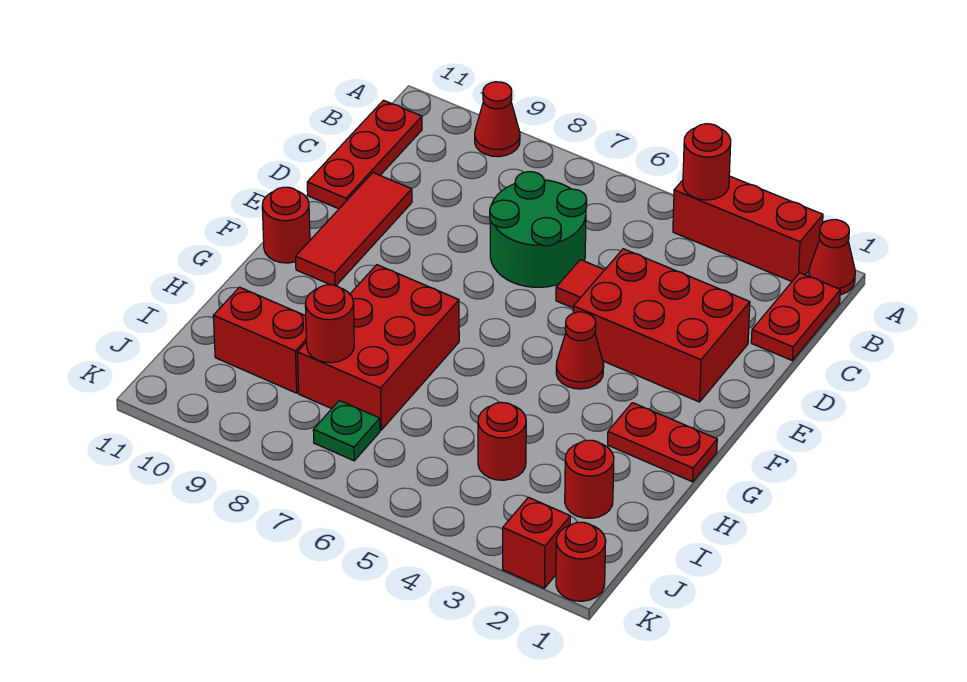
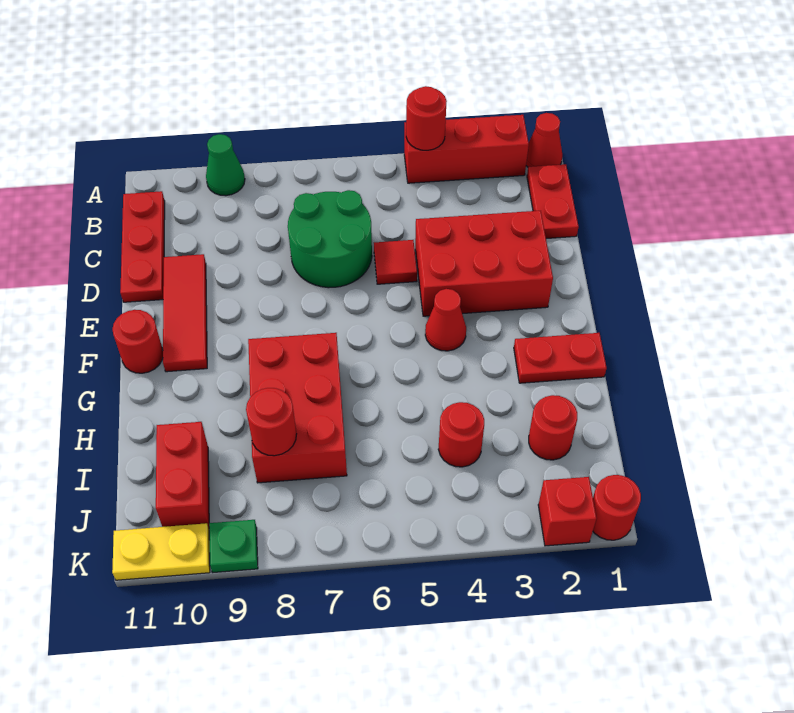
red 1x1 cone [475,82,520,157] -> green 1x1 cone [206,134,245,196]
red 1x2 brick [213,287,306,393] -> red 1x2 brick turned to [156,422,209,528]
green 1x1 plate [313,401,380,461] -> green 1x1 plate moved to [209,520,258,573]
none -> yellow 1x2 plate [112,523,210,580]

